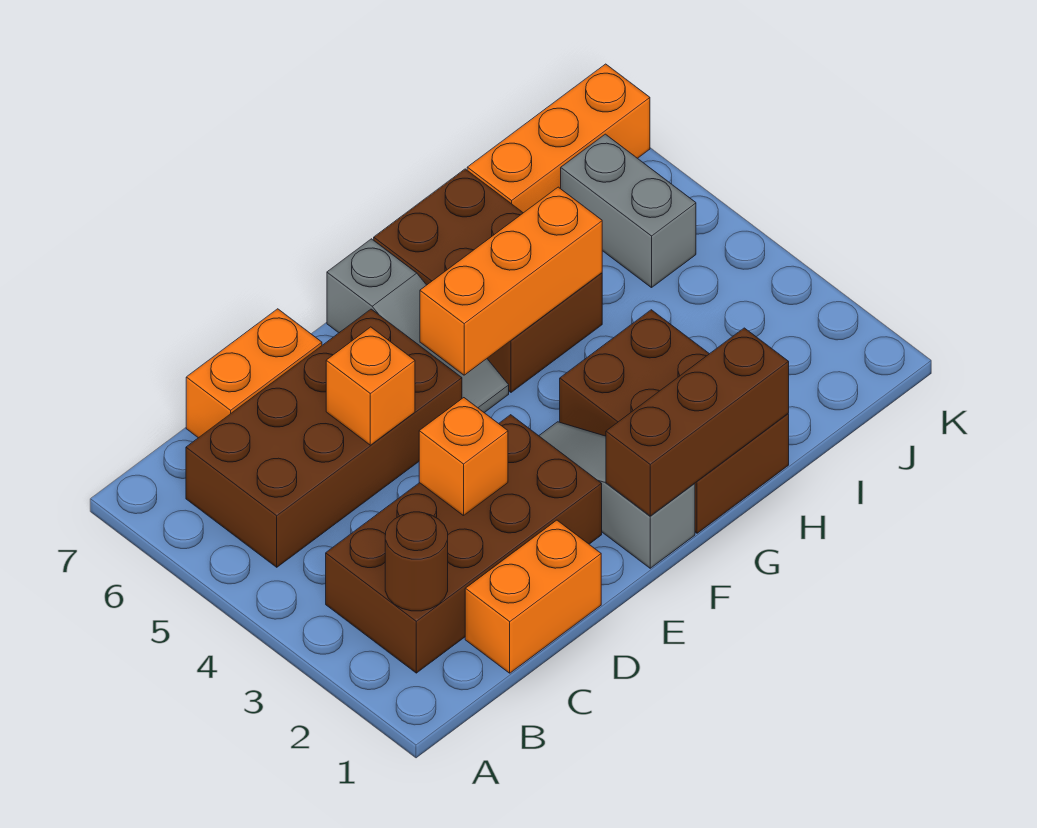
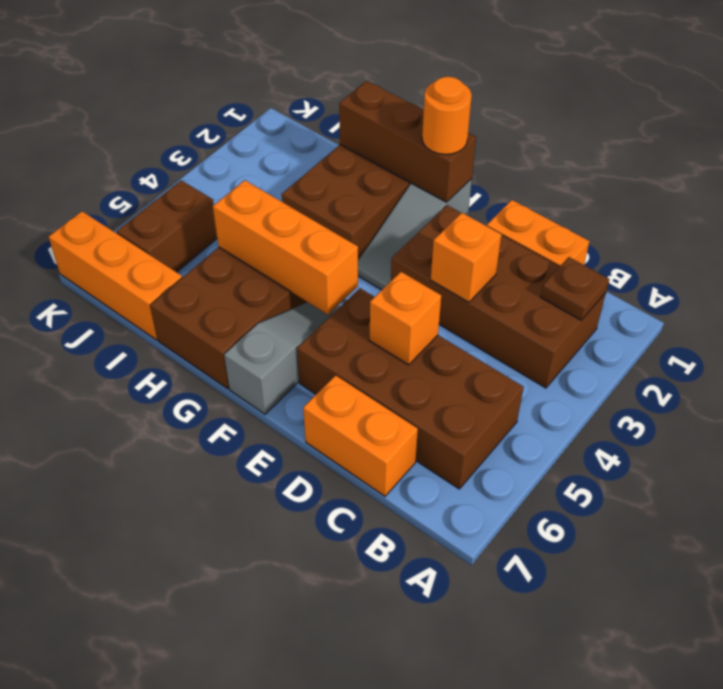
brown 1x1 round brick [385,512,448,611] -> brown 1x1 plate [541,257,609,320]
none -> orange 1x1 round brick [422,77,472,155]
grey 1x2 brick [561,134,696,288] -> brown 1x2 brick [117,180,217,272]

